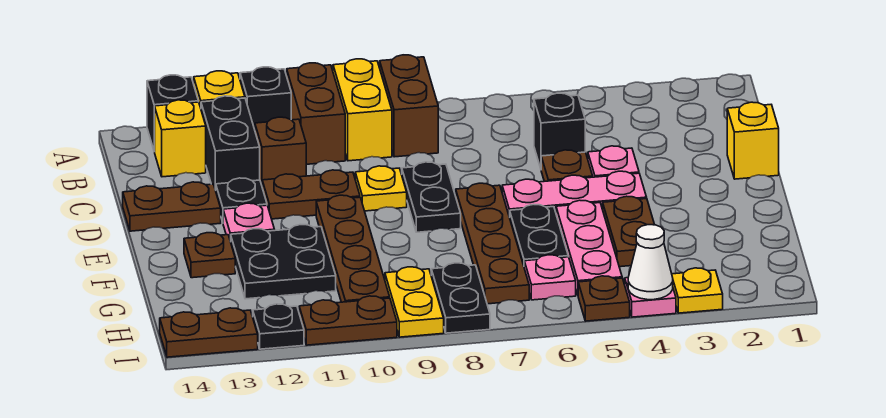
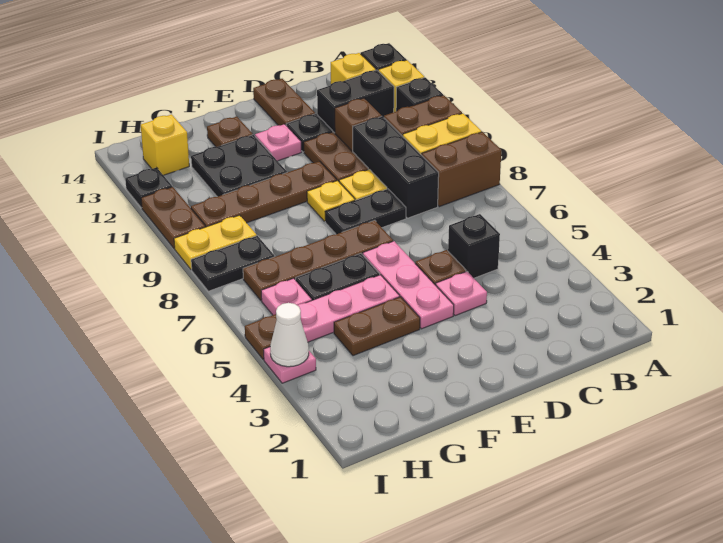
none -> black 1x3 brick [353,116,439,218]
yellow 1x1 brick [727,102,779,179] -> yellow 1x1 brick moved to [141,114,189,175]
yellow 1x1 plate [672,268,723,313] -> yellow 1x1 plate moved to [307,181,355,221]
brown 1x2 plate [160,308,258,357] -> none

